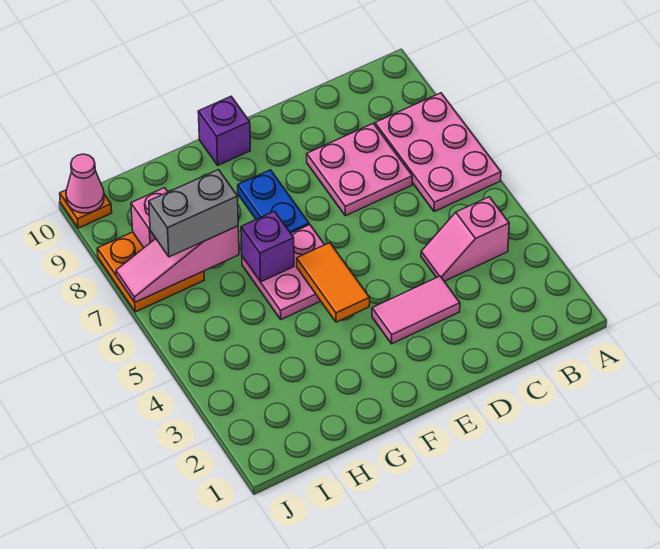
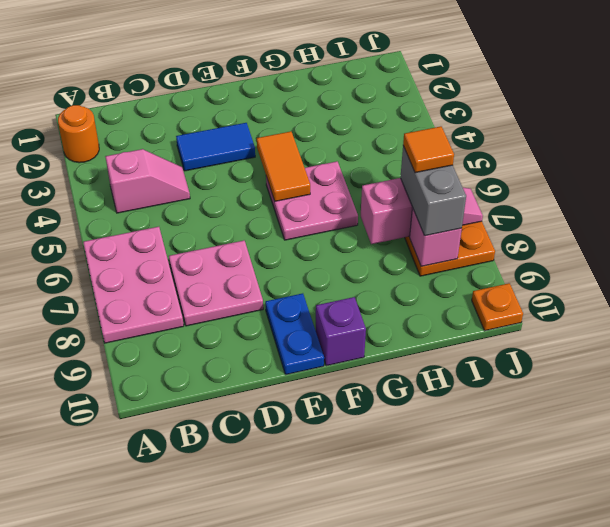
none -> orange 1x1 round brick [58,105,99,163]
pink 1x2 tile [372,276,460,344] -> blue 1x2 tile [176,123,255,171]
blue 1x2 plate [238,170,309,233] -> blue 1x2 plate moved to [265,293,324,375]
purple 1x1 brick [241,211,294,282] -> none
grey 1x2 brick [149,170,238,257] -> grey 1x2 brick turned to [400,146,466,236]
none -> orange 1x1 tile [403,126,454,173]
pink 1x1 cone [66,154,104,213] -> none

